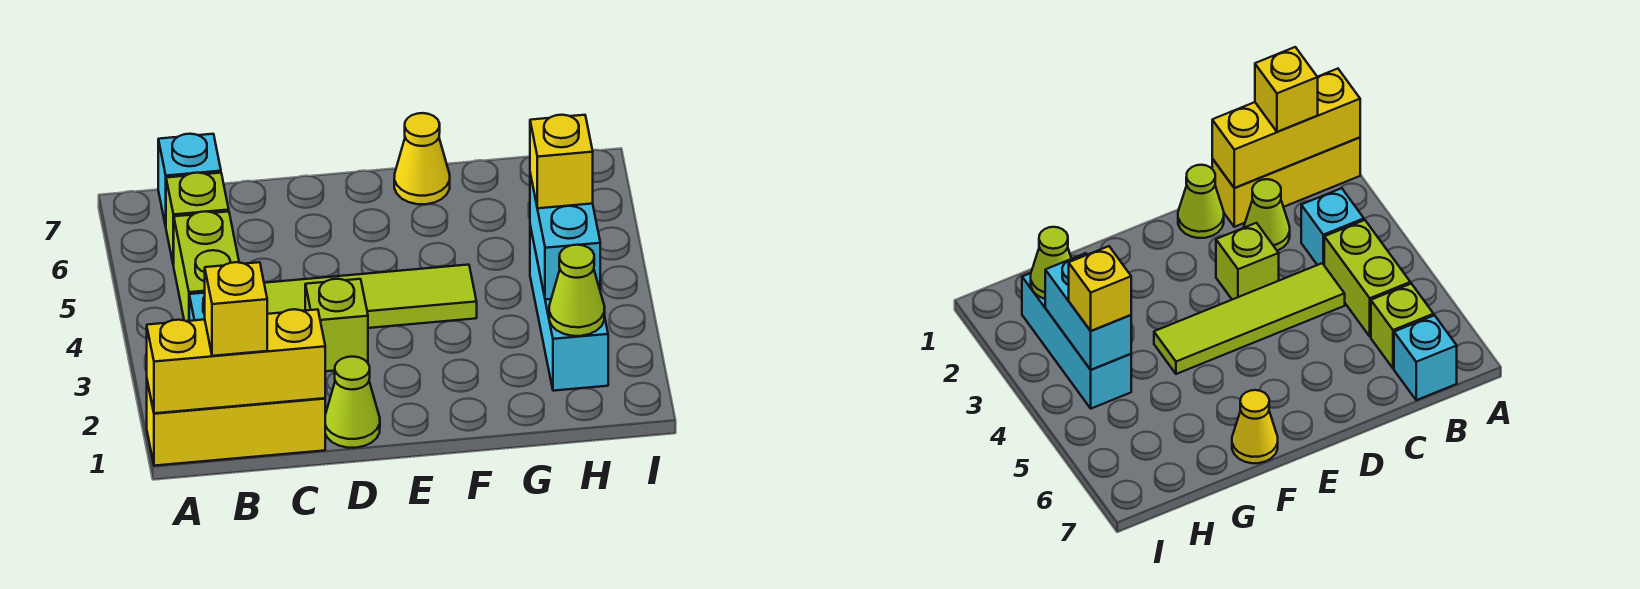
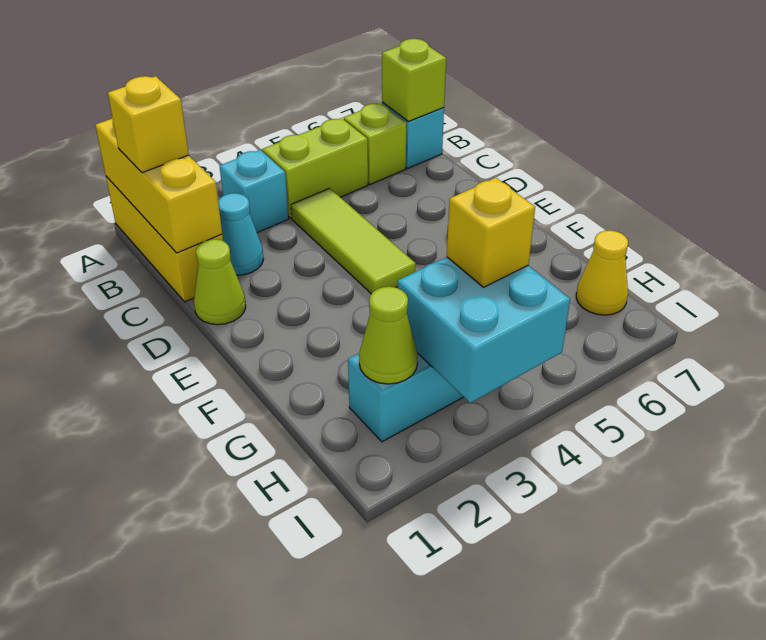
lime 1x1 cone [1244,179,1290,251] -> cyan 1x1 cone [218,193,264,275]
lime 1x4 tile [264,265,477,328] -> lime 1x3 tile [291,188,416,294]
lime 1x1 brick [305,279,368,371] -> lime 1x1 brick moved to [382,39,446,122]
yellow 1x1 cone [394,113,450,204] -> yellow 1x1 cone moved to [576,230,628,315]
cyan 1x2 brick [530,174,600,300] -> cyan 2x2 brick [398,257,570,403]

